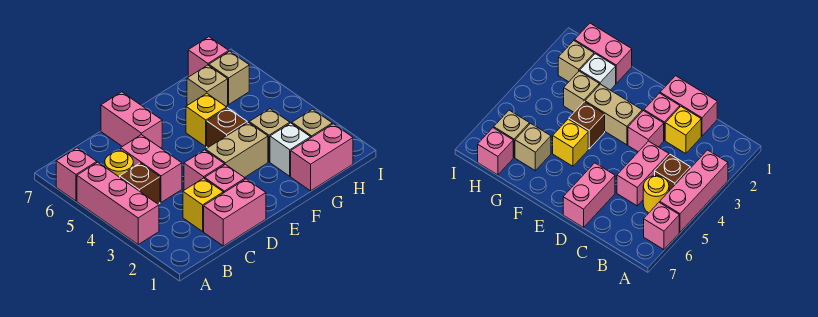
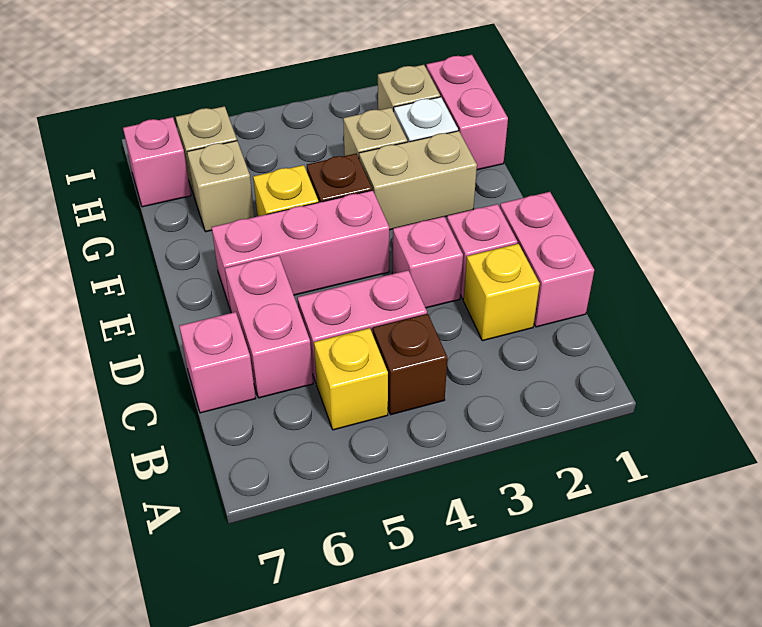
pink 1x3 brick [77,162,159,244] -> pink 1x3 brick moved to [212,190,389,310]
pink 1x1 brick [56,148,97,201] -> pink 1x1 brick moved to [179,312,256,413]
yellow 1x1 round brick [105,151,133,177] -> yellow 1x1 brick [314,328,388,430]
pink 1x2 brick [101,92,162,148] -> pink 1x2 brick turned to [225,255,313,398]
tan 1x2 brick [206,122,268,178] -> tan 1x2 brick turned to [359,131,477,230]

